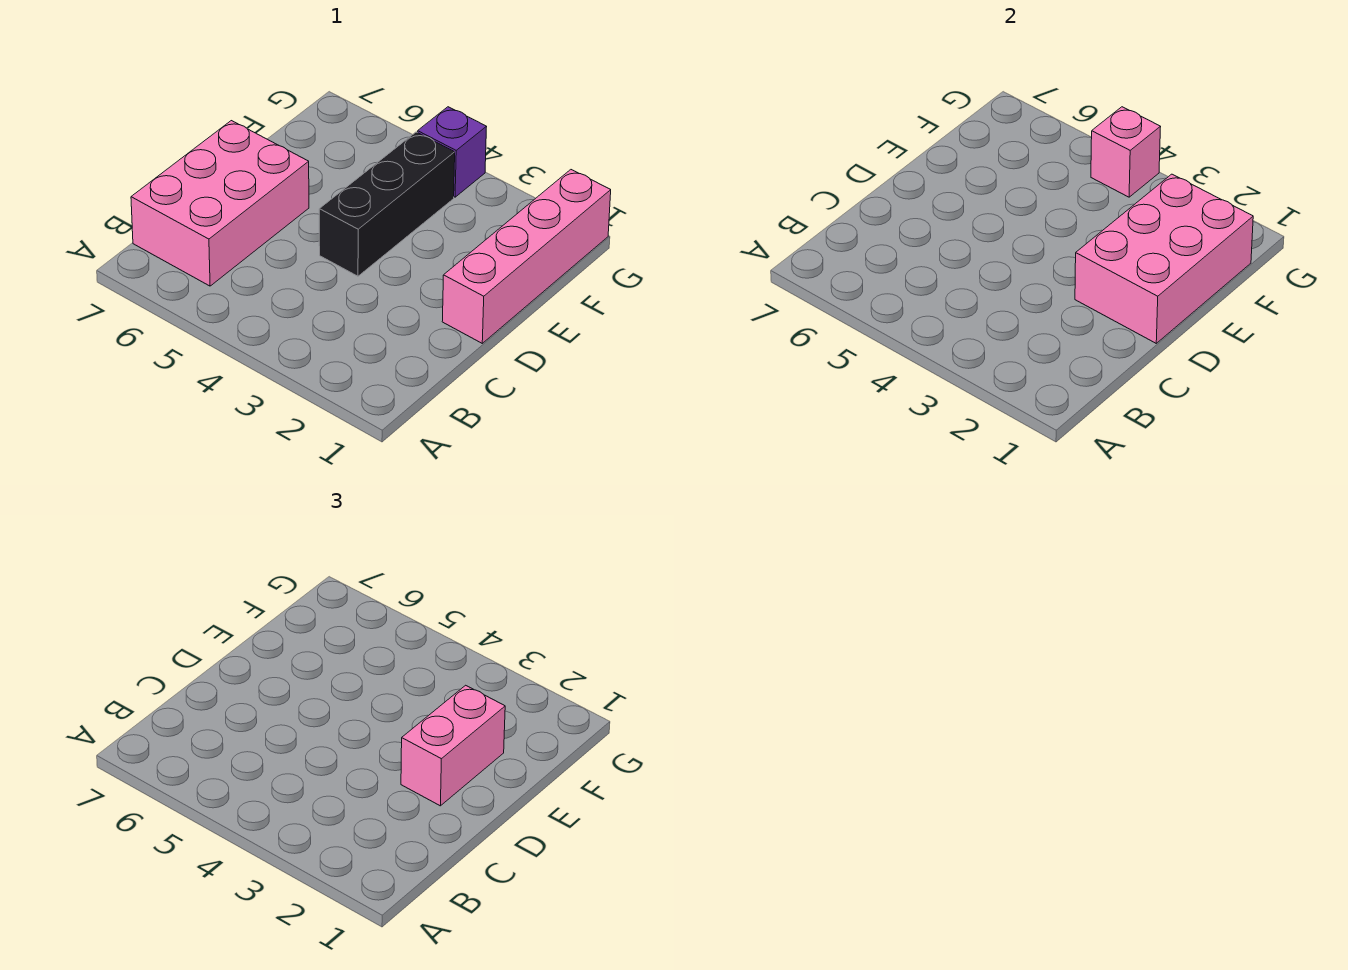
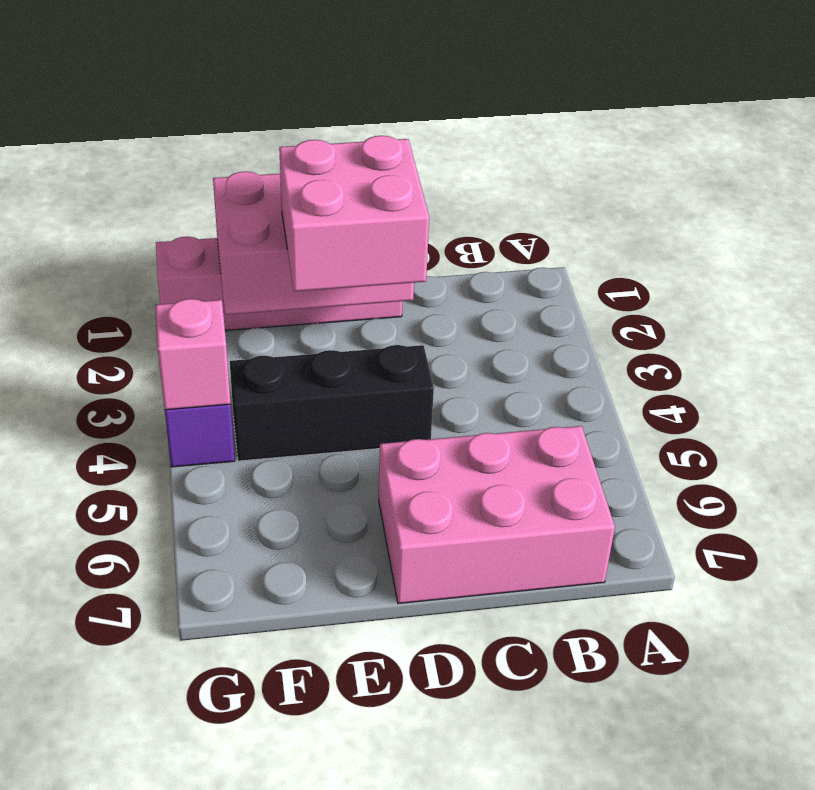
pink 1x2 brick [401,685,505,806] -> pink 2x2 brick [279,136,429,292]

